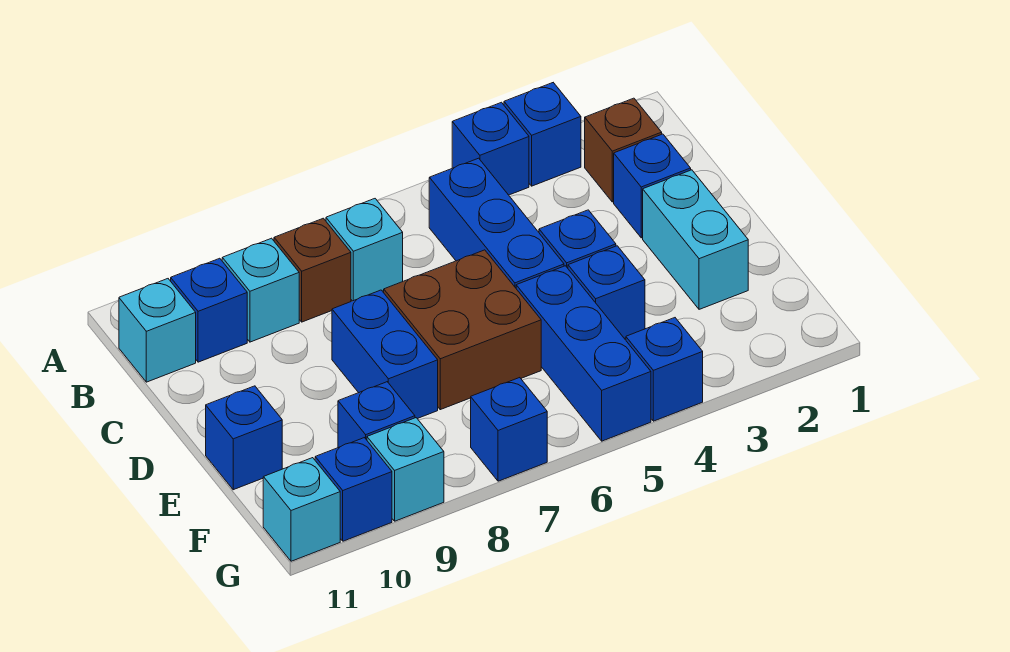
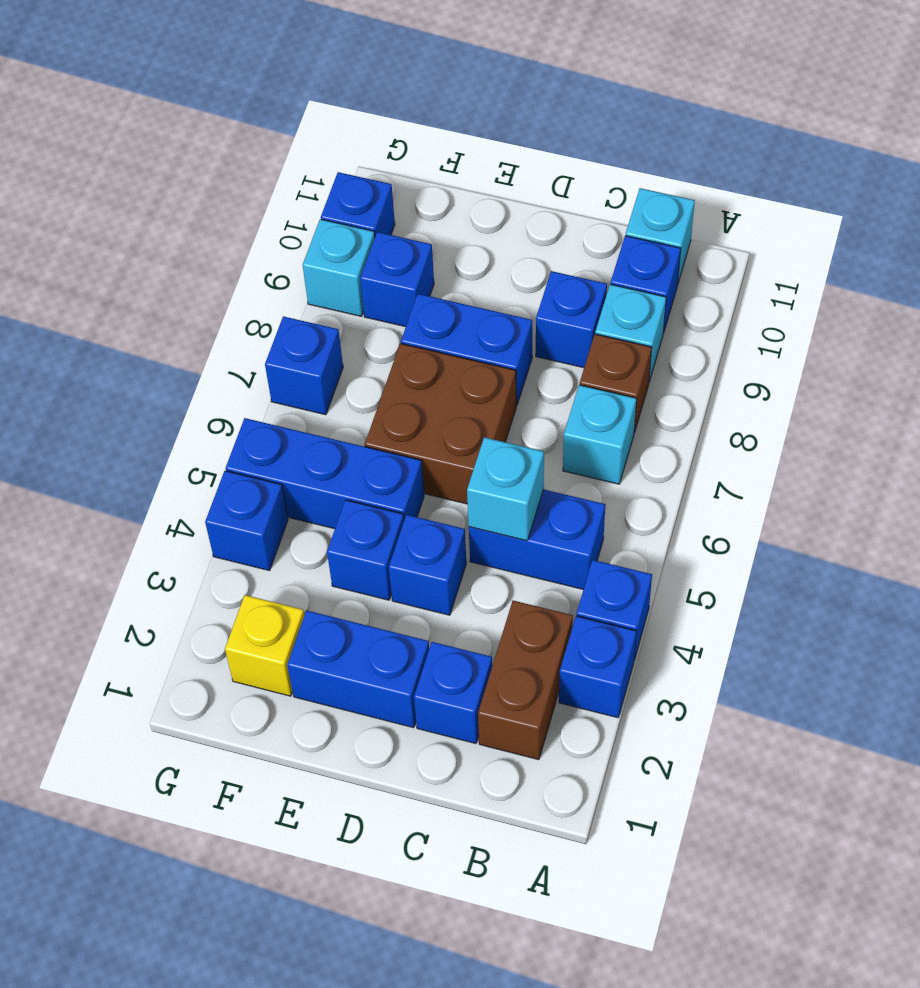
brown 1x1 brick [585,98,662,202] -> brown 1x2 brick [478,601,573,760]
blue 1x3 brick [429,158,564,288] -> blue 1x2 brick [469,489,605,589]
cyan 1x2 brick [643,170,748,309] -> blue 1x2 brick [287,611,429,728]
blue 1x1 brick [206,386,282,490] -> blue 1x1 brick moved to [536,271,607,368]
none -> yellow 1x1 brick [225,595,304,696]
cyan 1x1 brick [263,458,340,561] -> cyan 1x1 brick moved to [467,437,544,541]

